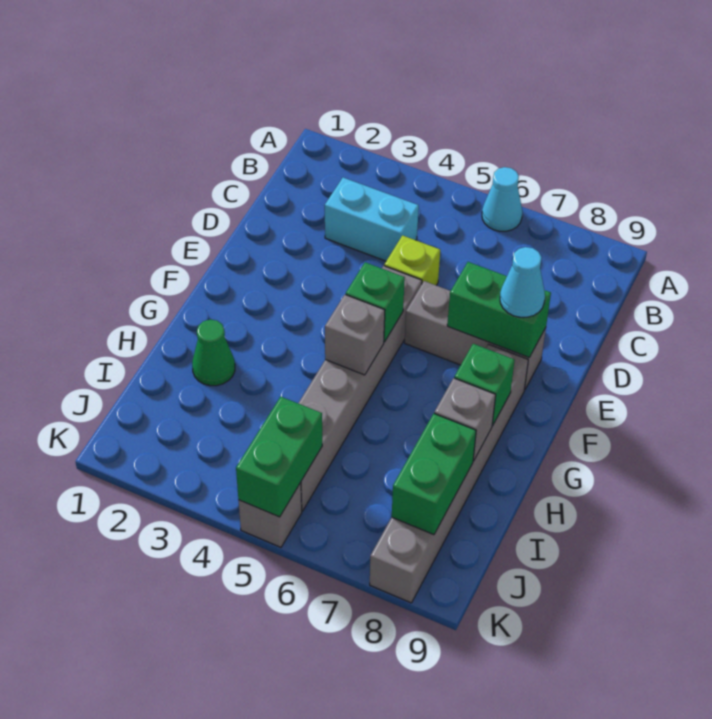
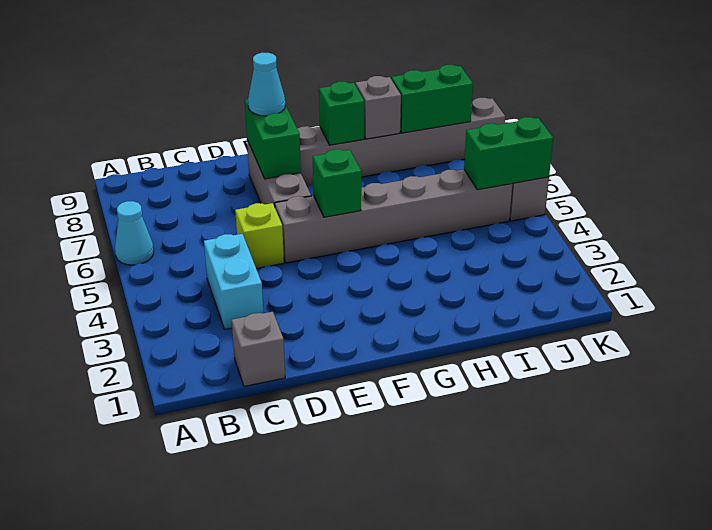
grey 1x1 brick [325,295,385,375] -> grey 1x1 brick moved to [232,312,285,386]
green 1x1 cone [192,320,235,386] -> none

